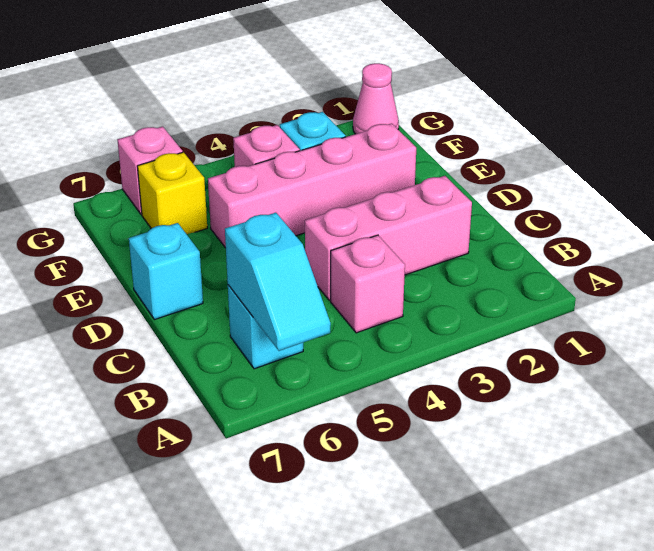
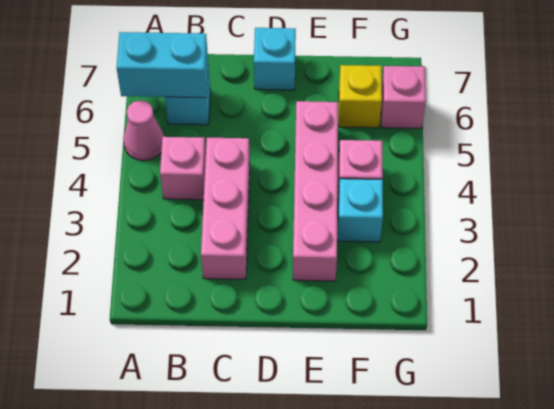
cyan 1x2 slope [225,213,331,351] -> cyan 1x2 brick [117,32,208,98]
pink 1x1 cone [353,63,399,134] -> pink 1x1 cone moved to [123,100,164,161]

